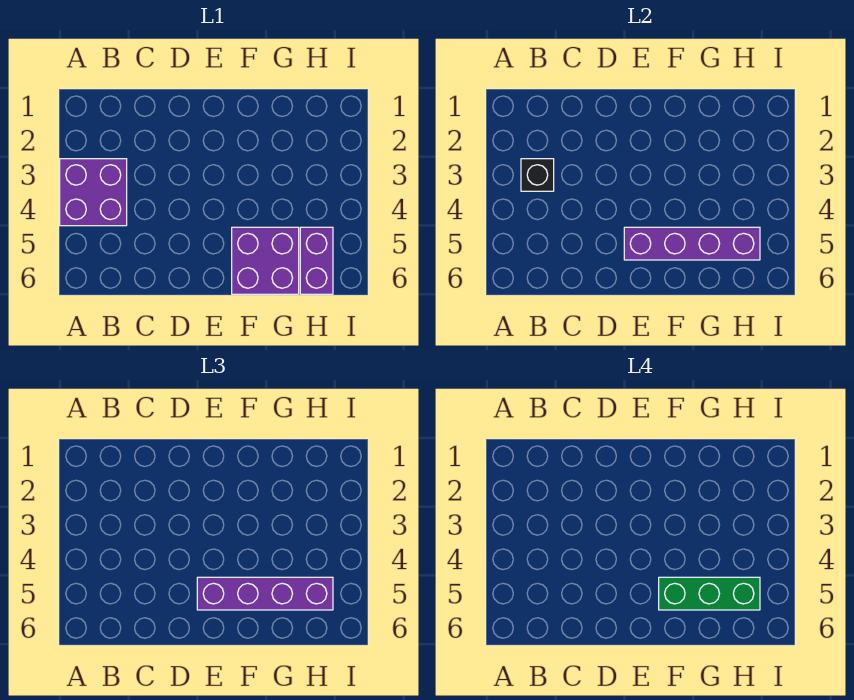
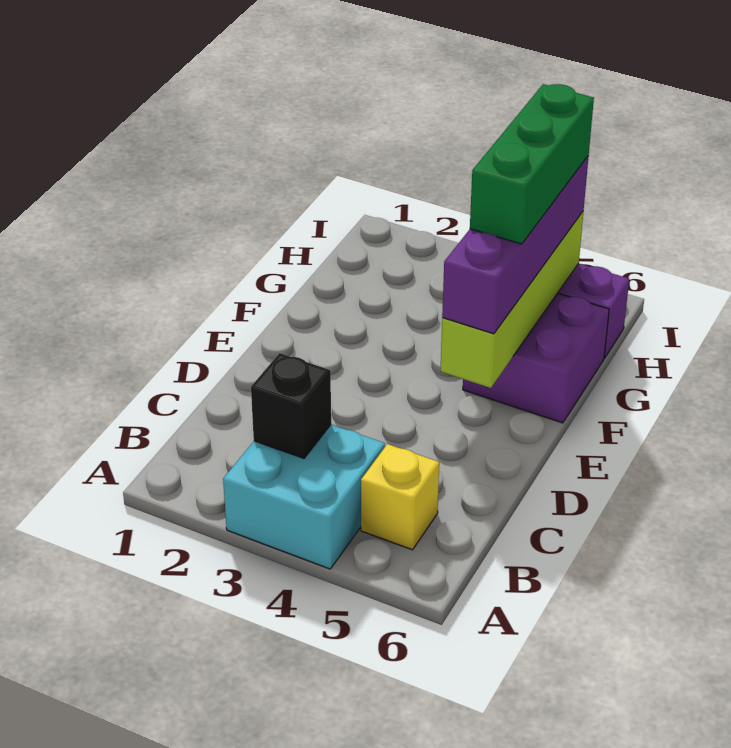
purple 2x2 brick [60,159,127,226] -> cyan 2x2 brick [223,425,385,569]
none -> yellow 1x1 brick [361,444,439,550]
purple 1x4 brick [624,227,760,260] -> lime 1x4 brick [441,211,584,388]

